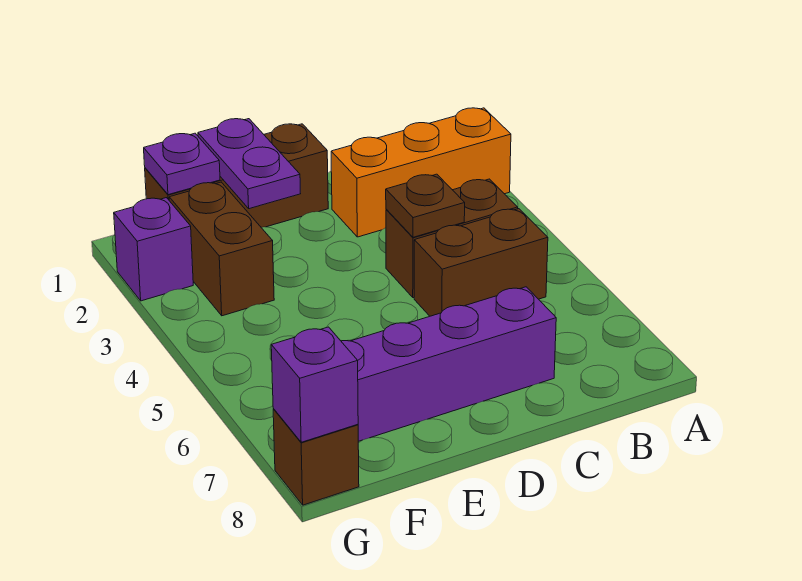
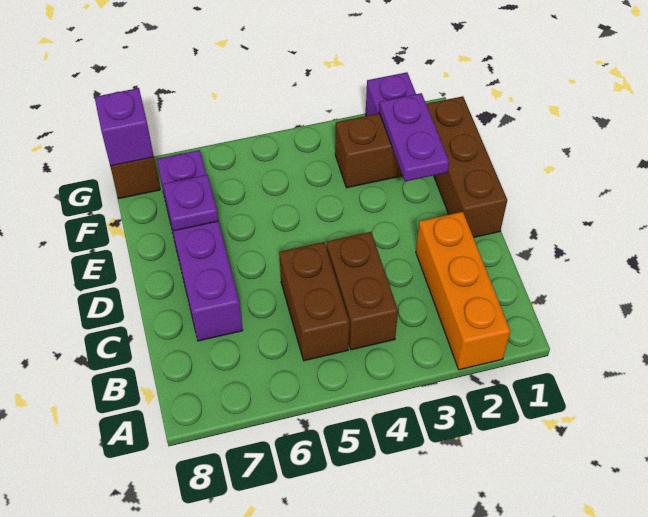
brown 1x1 plate [386,174,465,237] -> none
purple 1x2 plate [198,119,301,209] -> purple 1x2 plate turned to [379,93,449,181]
purple 1x1 plate [144,133,220,195] -> purple 1x1 plate moved to [163,175,218,231]

